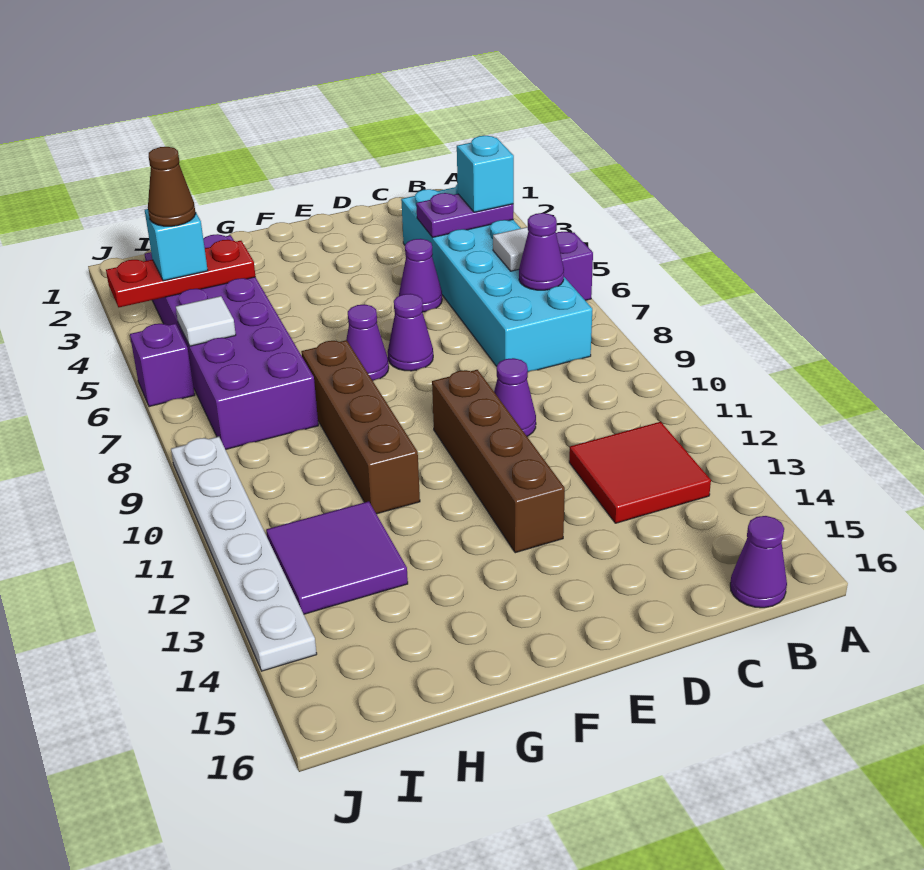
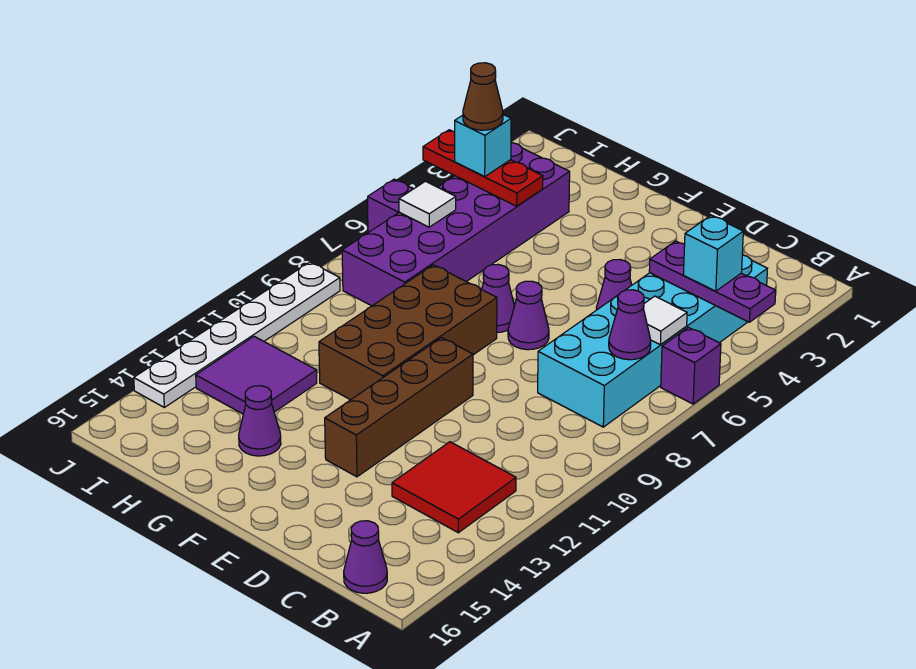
purple 1x2 plate [416,193,514,238] -> purple 1x3 plate [649,241,776,322]
purple 1x1 cone [494,358,536,437] -> purple 1x1 cone moved to [239,386,281,456]
brown 1x4 brick [301,340,420,514] -> brown 2x4 brick [319,265,497,400]

